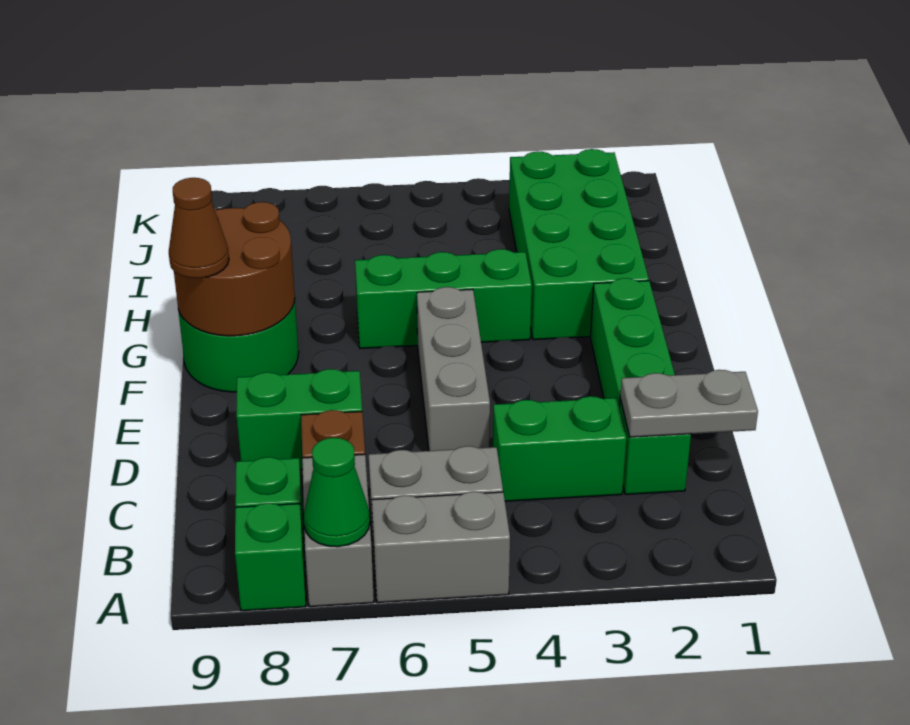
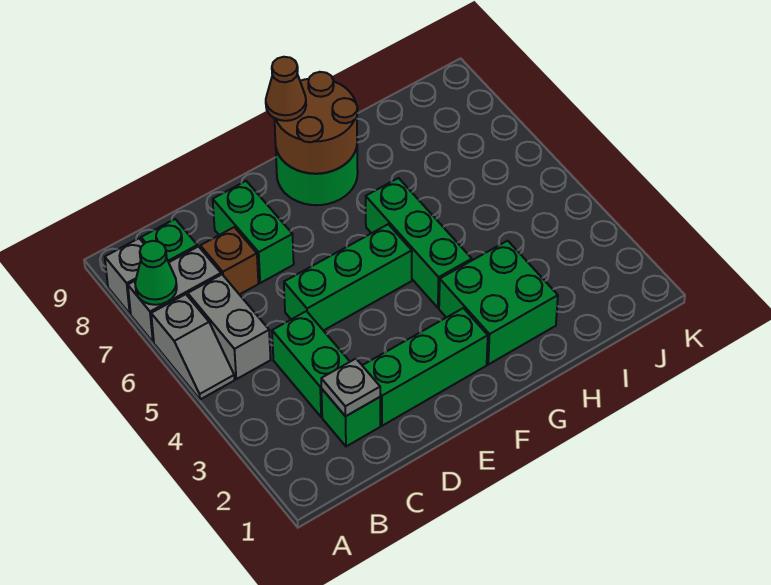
grey 1x2 brick [372,492,510,603] -> grey 1x2 slope [151,294,235,399]
green 1x1 brick [235,503,306,611] -> grey 1x1 brick [105,238,144,314]
grey 1x2 plate [620,370,758,437] -> grey 1x1 plate [321,359,380,416]
grey 1x3 brick [417,287,490,451] -> green 1x3 brick [284,224,412,331]
green 2x4 brick [509,149,649,340] -> green 2x2 brick [439,241,558,364]

